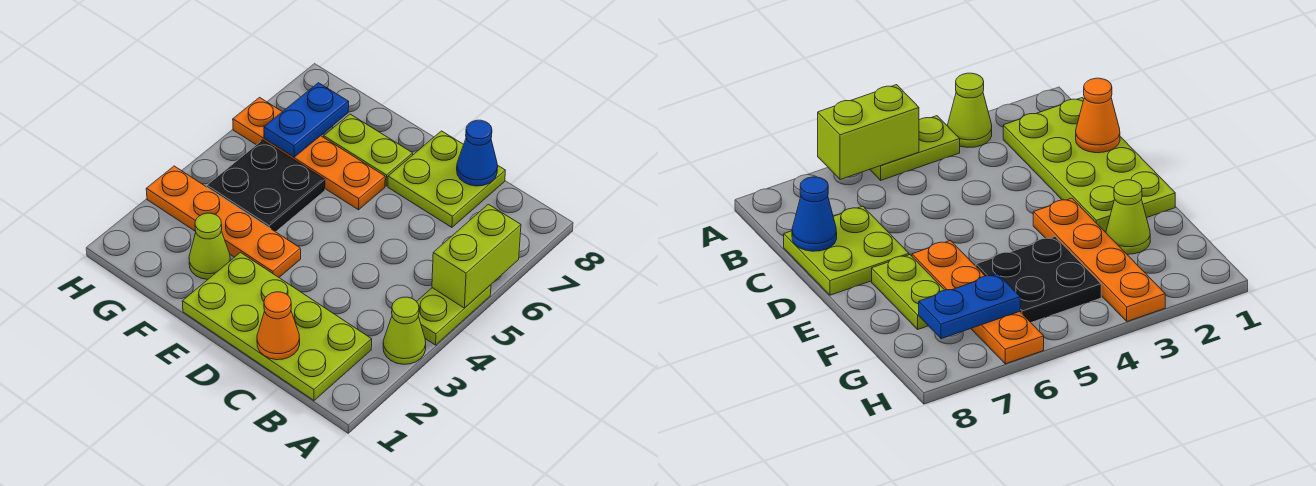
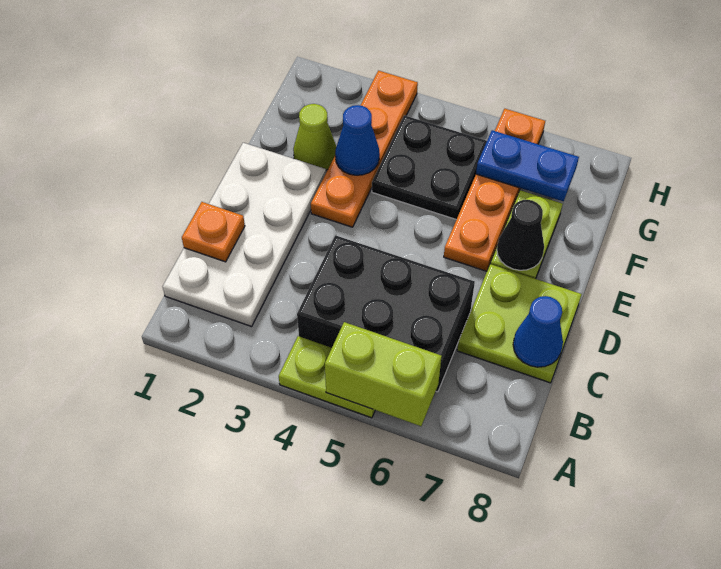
lime 1x1 cone [383,297,426,364] -> none
lime 2x4 plate [182,252,372,400] -> white 2x4 plate [163,143,326,327]
none -> black 2x3 brick [297,235,475,392]
orange 1x1 cone [257,292,300,360] -> orange 1x1 plate [182,202,245,262]
none -> black 1x1 cone [497,200,544,270]
none -> blue 1x1 cone [335,105,380,175]

